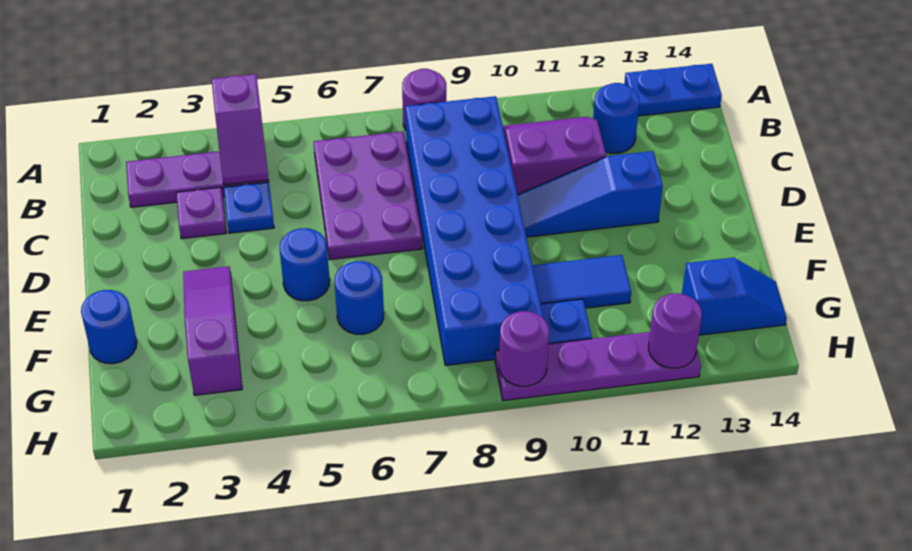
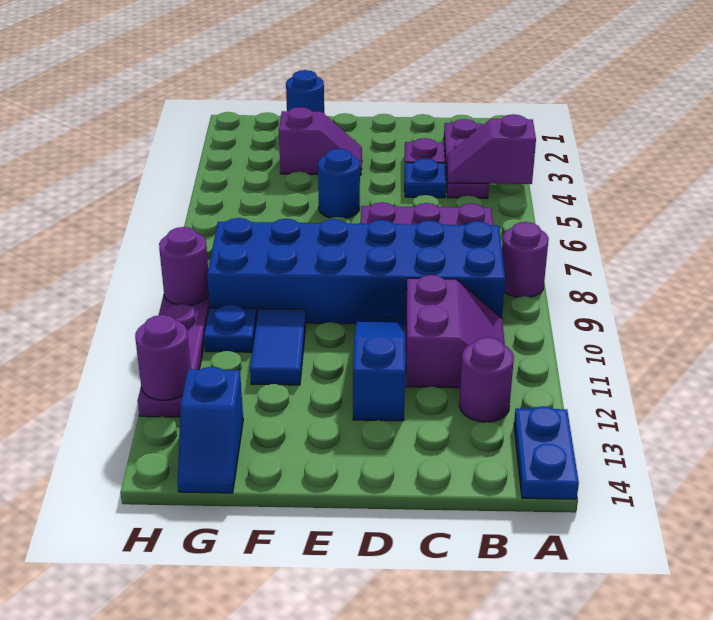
blue 1x1 round brick [593,83,639,153] -> purple 1x1 round brick [459,337,514,422]
purple 1x3 slope [183,266,242,395] -> purple 1x2 slope [279,107,362,175]
blue 1x1 round brick [335,261,384,334] -> none

